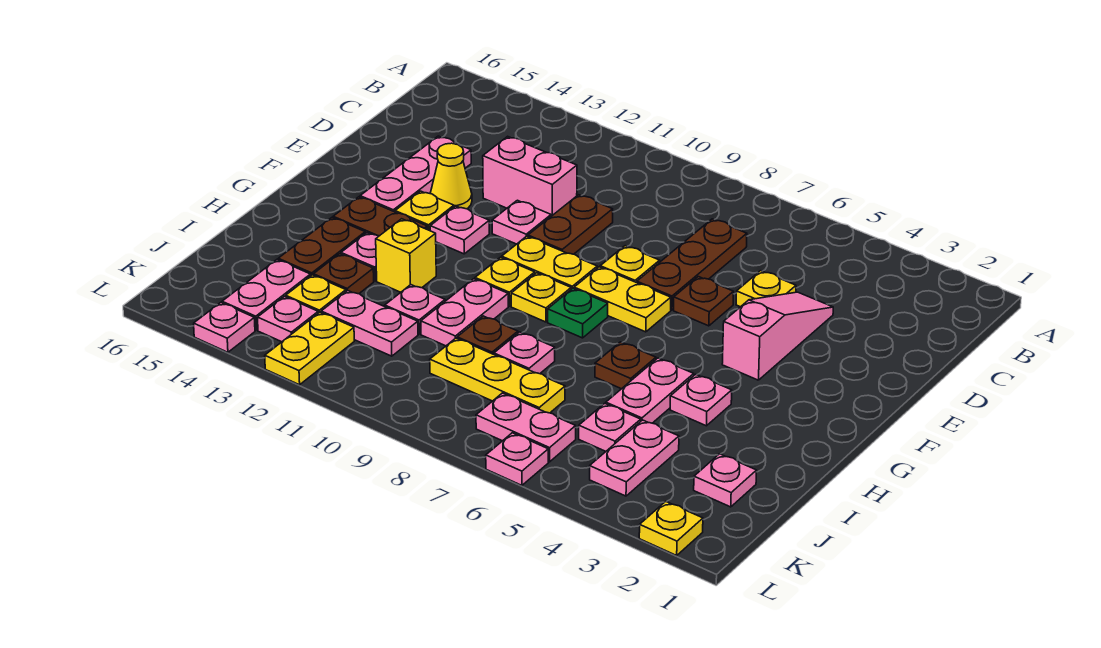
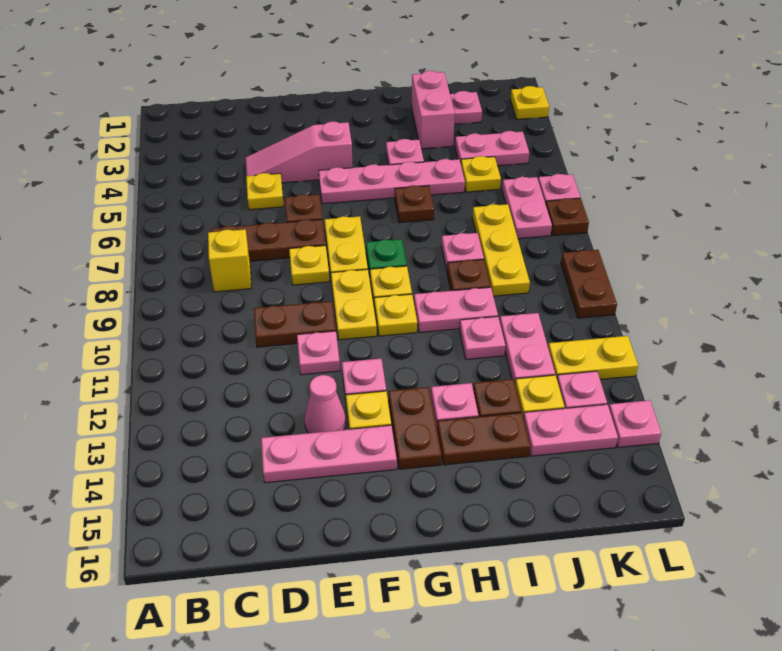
pink 1x2 brick [483,136,577,216] -> pink 1x2 brick moved to [411,71,455,149]
yellow 1x1 cone [430,143,472,209] -> pink 1x1 cone [304,375,346,433]
pink 1x2 plate [606,358,694,423] -> pink 1x4 plate [319,159,465,204]
yellow 1x1 brick [376,219,436,292] -> yellow 1x1 brick moved to [208,229,251,292]
pink 1x1 plate [579,403,641,451] -> yellow 1x1 plate [461,156,501,192]
none -> brown 1x1 plate [546,198,589,236]
none -> brown 1x2 plate [561,250,617,318]

